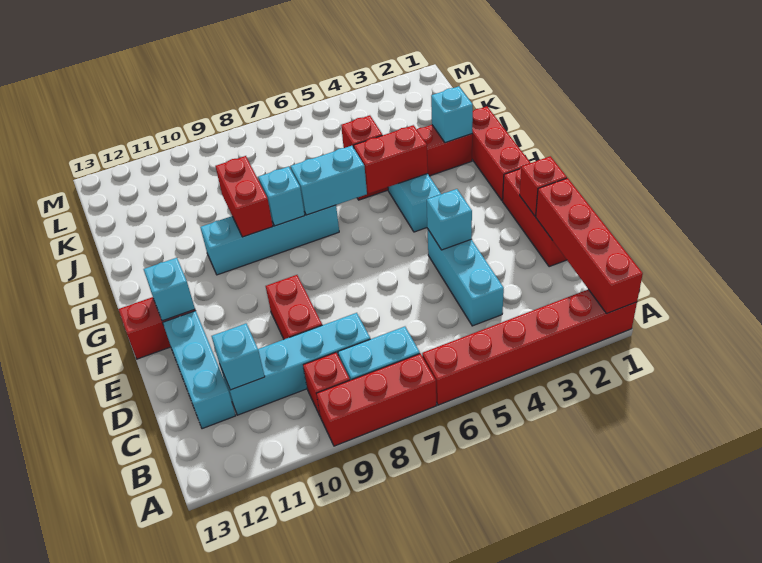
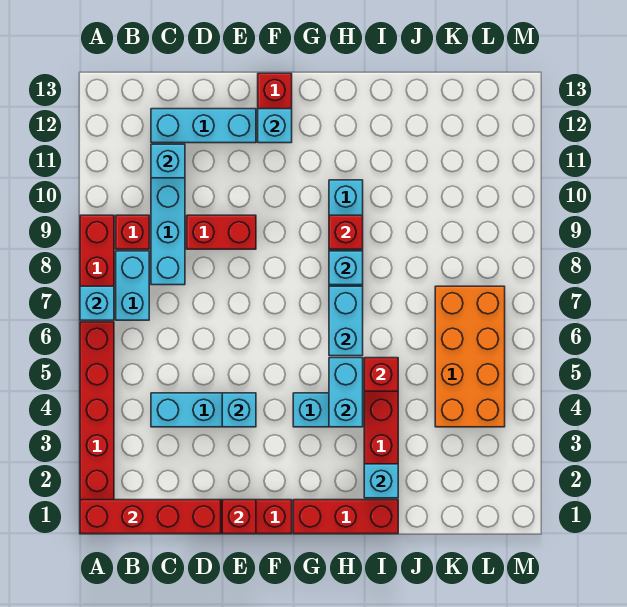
none -> cyan 1x1 brick [80,286,114,320]
red 1x2 brick [354,125,428,194] -> cyan 1x2 brick [329,358,363,427]
red 1x2 brick [215,156,273,237] -> red 1x1 brick [329,215,363,249]
none -> orange 2x4 brick [435,286,505,427]

